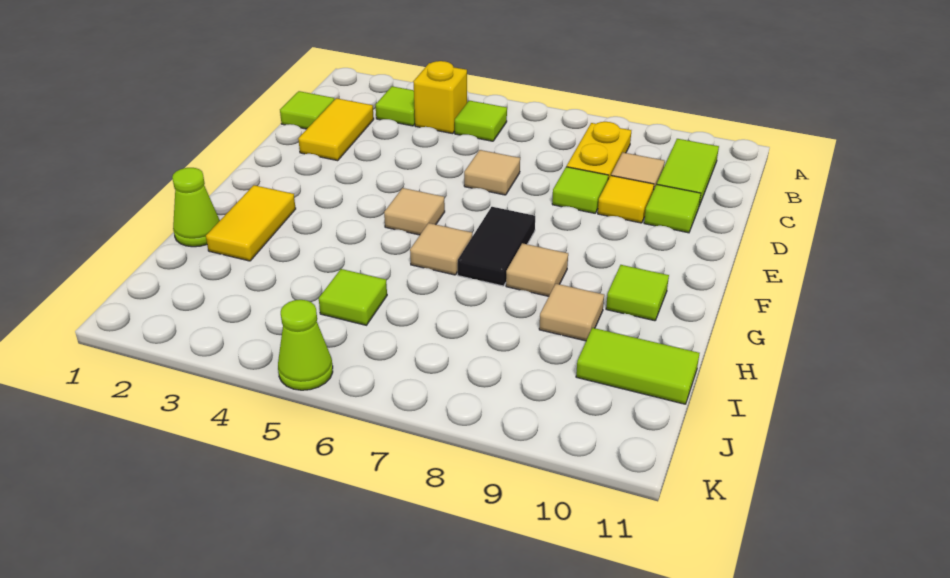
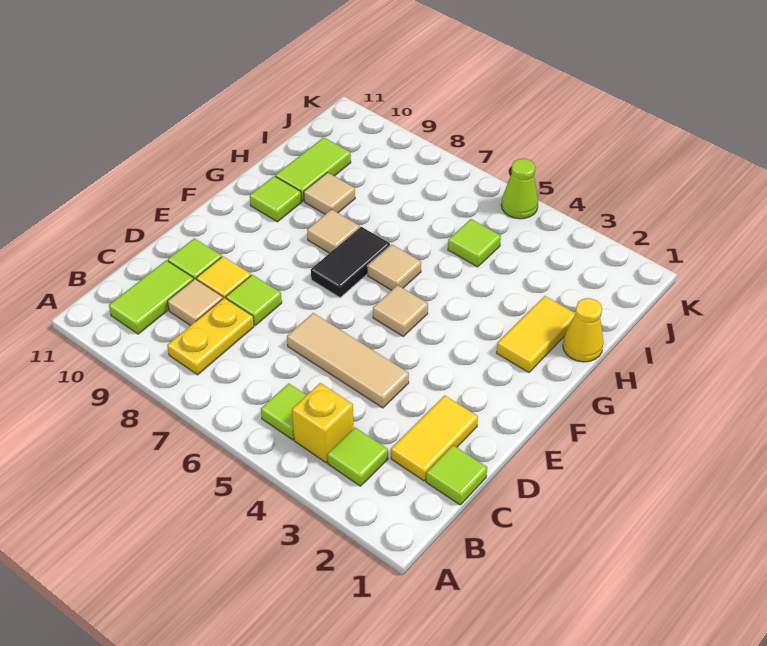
tan 1x1 tile [464,150,520,195] -> tan 1x3 tile [287,313,409,408]
lime 1x1 cone [172,168,220,247] -> yellow 1x1 cone [563,298,603,362]
lime 1x2 tile [576,328,700,404] -> lime 1x2 tile turned to [275,137,351,201]

